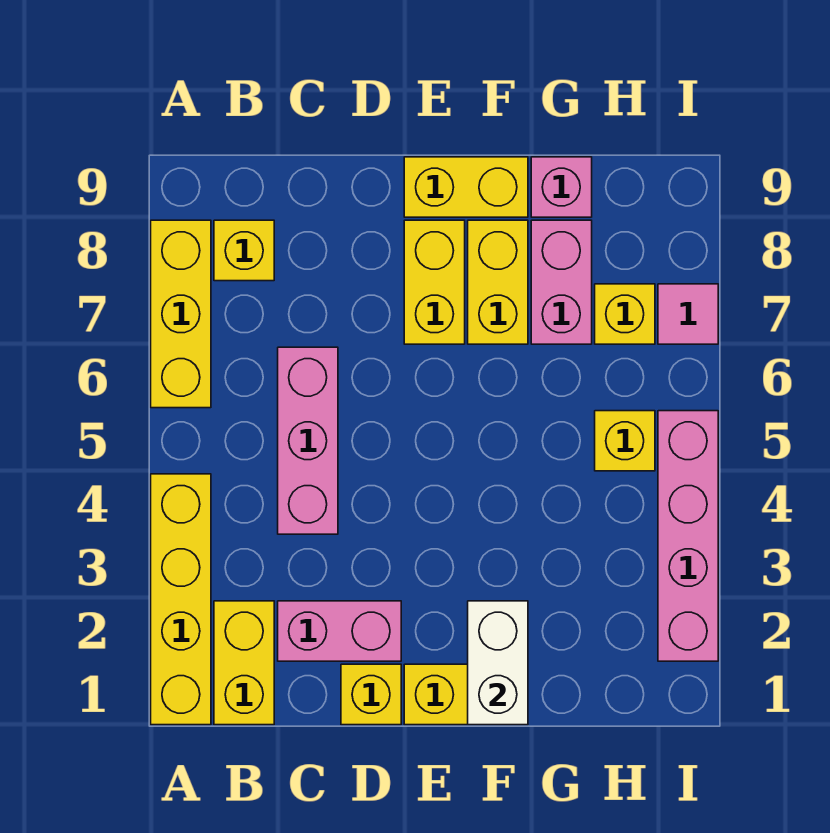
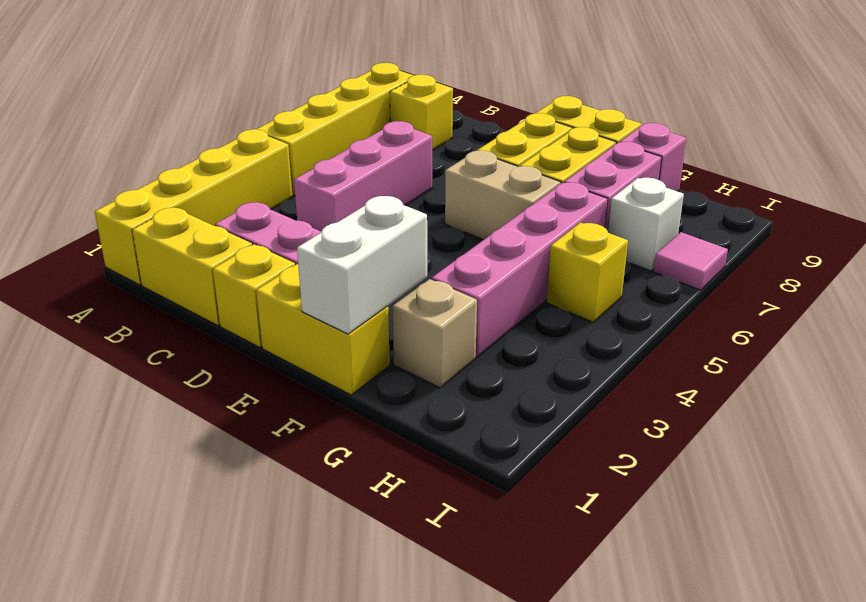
yellow 1x3 brick [151,220,211,408] -> yellow 1x4 brick [257,63,414,196]
yellow 1x2 brick [214,601,274,725] -> yellow 1x2 brick turned to [132,208,252,326]
none -> tan 1x2 brick [445,150,561,240]
none -> tan 1x1 brick [392,279,477,388]
yellow 1x1 brick [595,284,655,344] -> white 1x1 brick [608,178,684,271]
pink 1x4 brick [658,411,718,661] -> pink 1x4 brick moved to [432,182,608,357]

